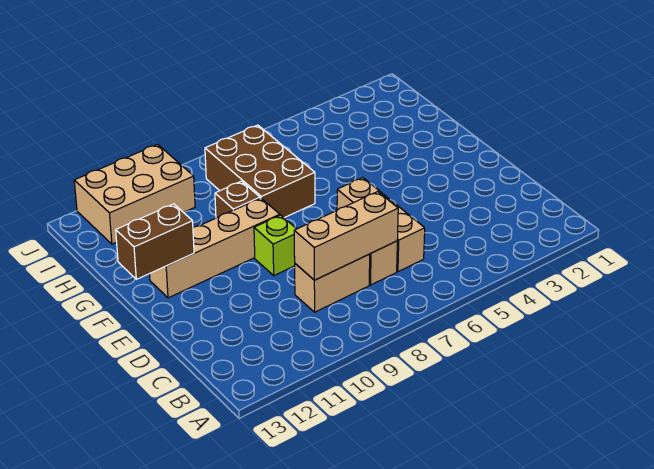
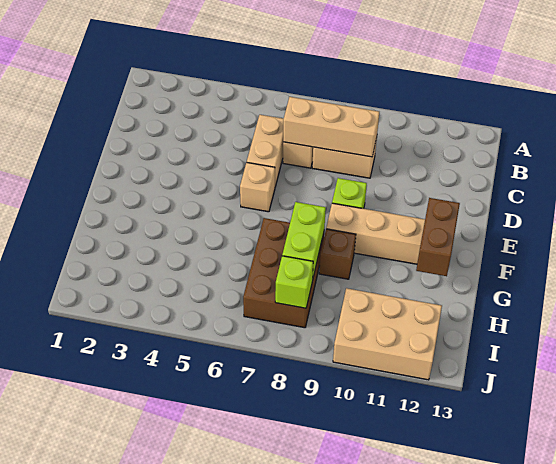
brown 1x2 brick [116,204,194,279] -> brown 1x2 brick turned to [416,198,460,276]
none -> lime 1x2 brick [282,202,326,280]
none -> lime 1x1 brick [275,256,313,308]

